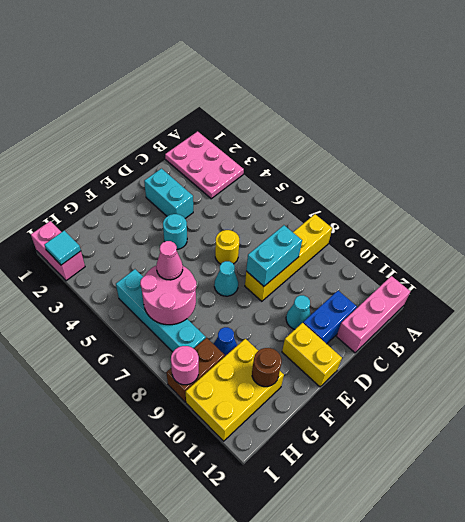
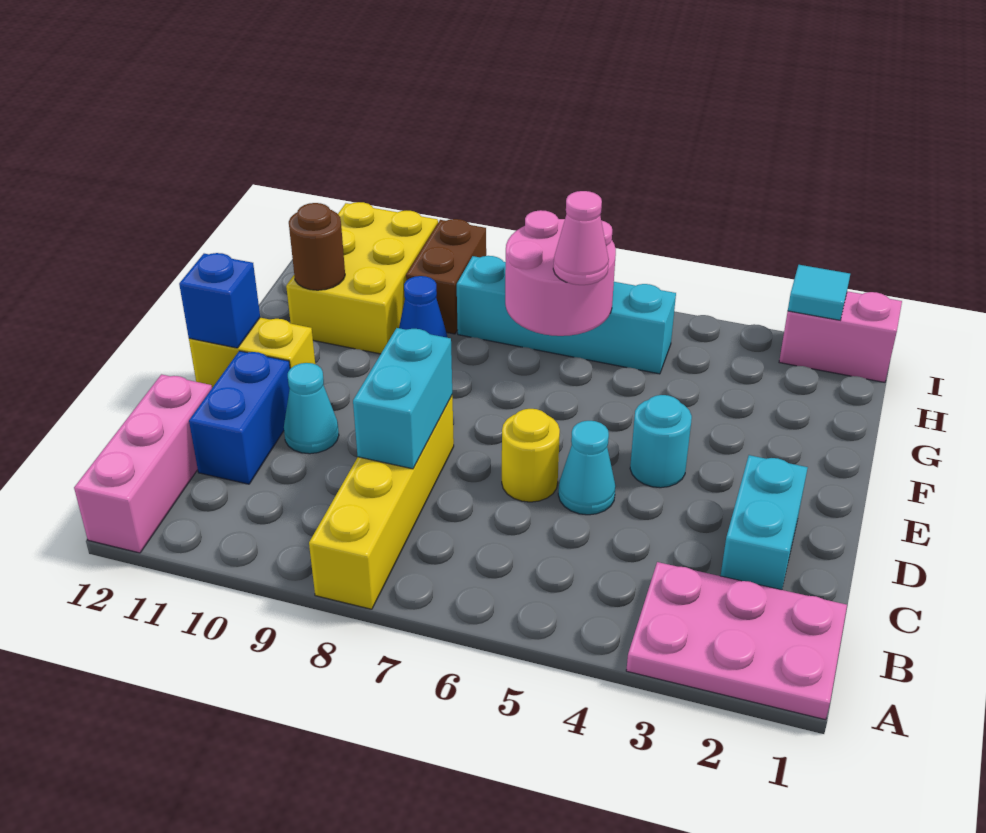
cyan 1x2 brick [144,169,193,218] -> cyan 1x2 brick turned to [721,455,808,590]
cyan 1x1 cone [214,261,238,296] -> cyan 1x1 cone moved to [558,421,616,515]
none -> blue 1x1 brick [179,253,260,348]
pink 1x1 round brick [171,346,199,385] -> none

